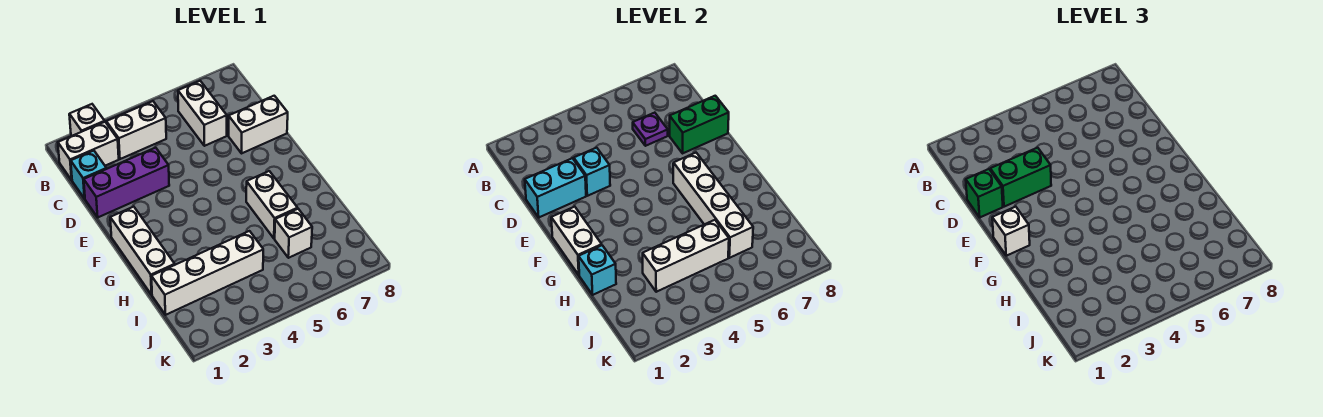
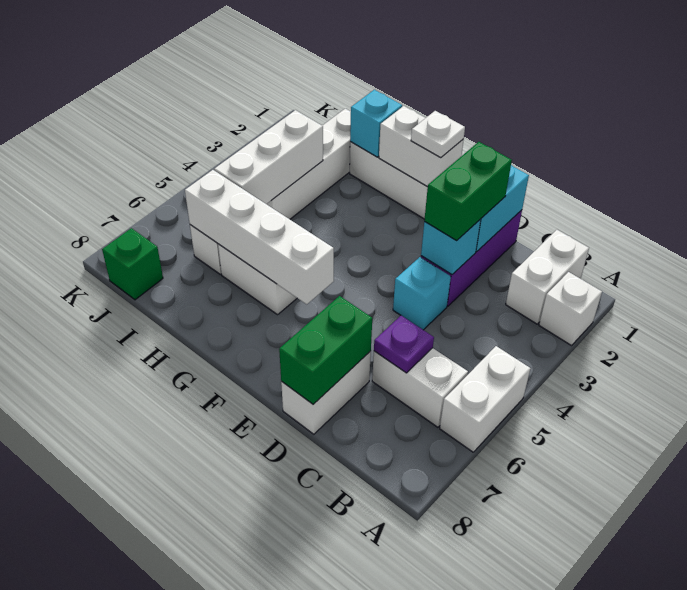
white 1x2 brick [106,101,166,159] -> white 1x2 brick moved to [440,346,530,452]
cyan 1x1 brick [71,151,107,199] -> cyan 1x1 brick moved to [393,257,451,330]
green 1x1 brick [966,169,1003,217] -> green 1x1 brick moved to [102,228,163,300]
white 1x1 brick [992,207,1030,256] -> white 1x1 plate [411,111,465,158]

